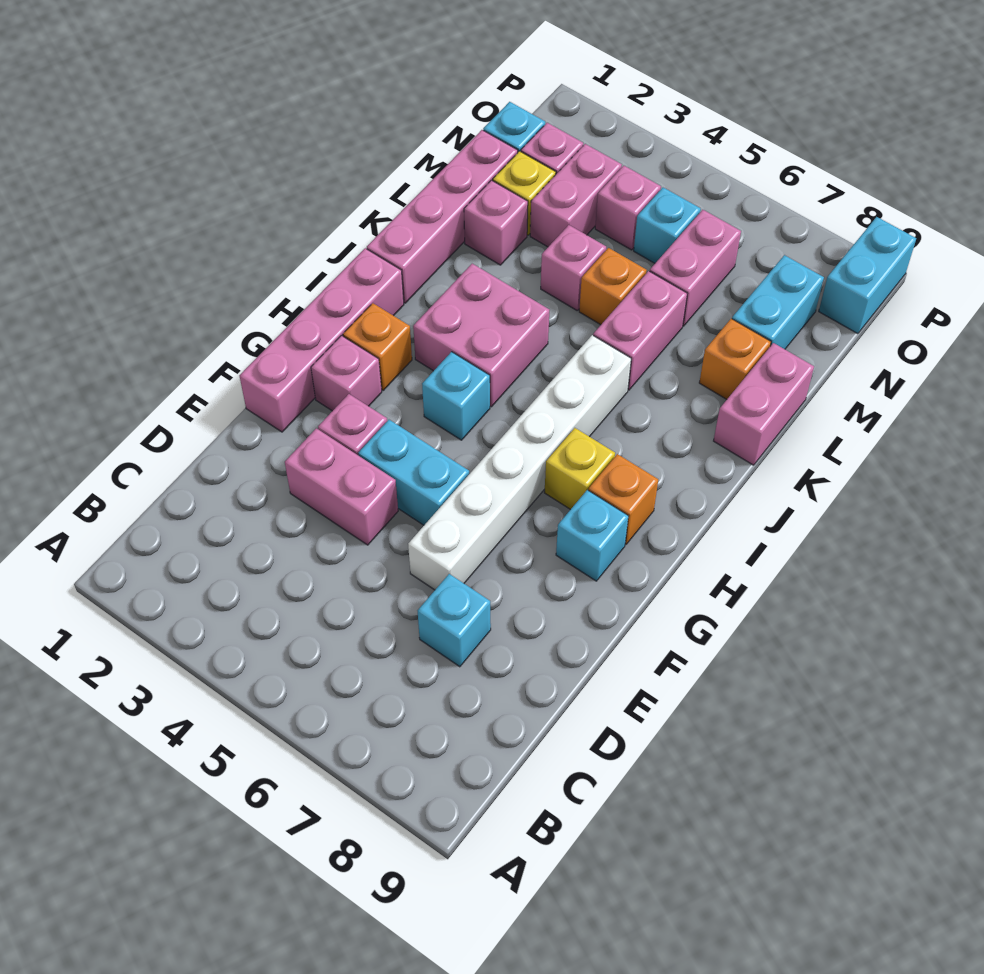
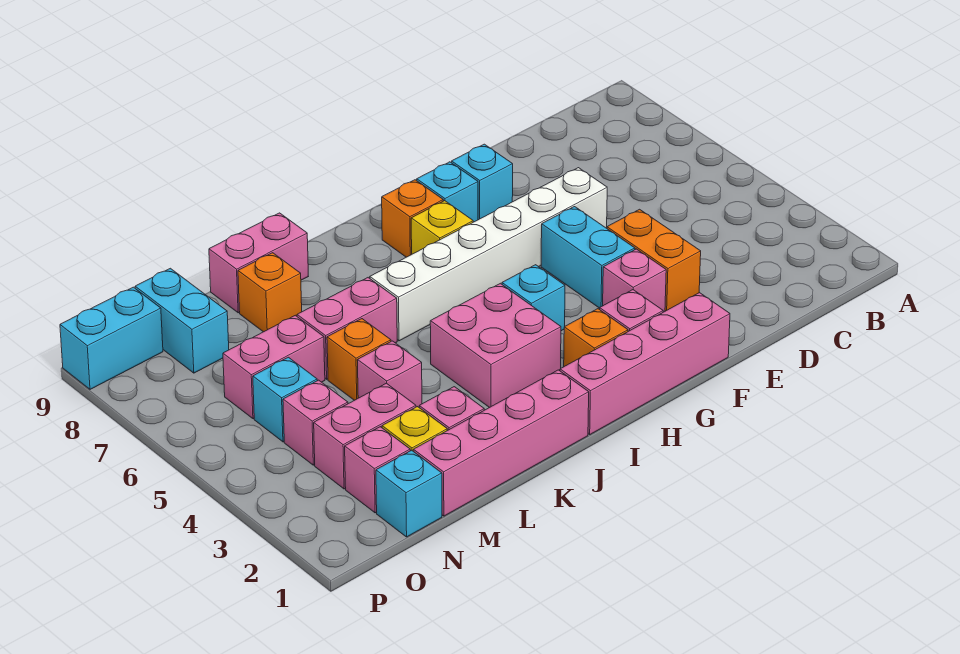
cyan 1x1 brick [418,574,491,667] -> cyan 1x1 brick moved to [452,144,513,220]
pink 1x2 brick [285,428,398,545] -> orange 1x2 brick [607,209,701,311]
cyan 1x2 brick [732,255,824,349] -> cyan 1x2 brick turned to [135,268,229,373]

